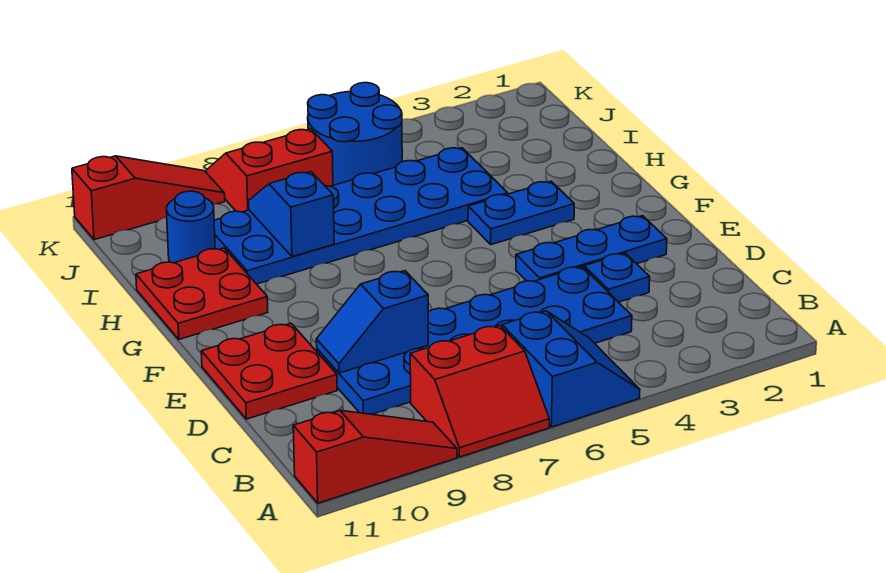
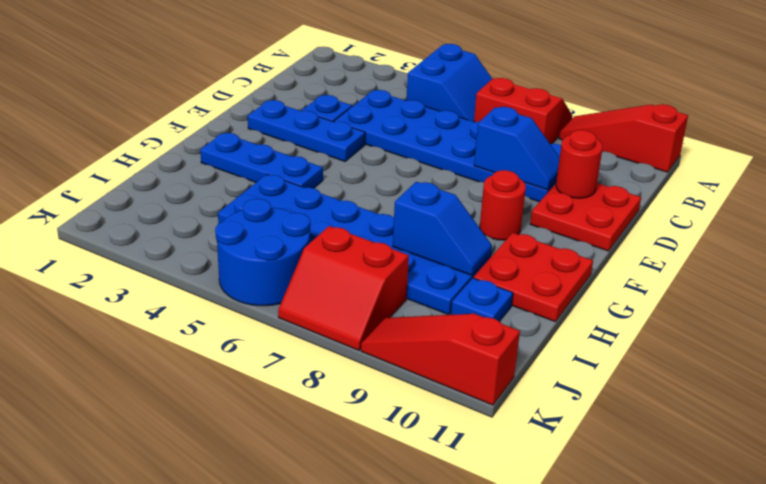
blue 2x2 slope [502,311,640,427] -> blue 2x2 slope turned to [406,44,492,122]
none -> red 1x1 round brick [556,130,603,198]
none -> red 1x1 round brick [480,170,526,240]
blue 1x2 plate [468,181,574,245] -> blue 1x3 plate [200,133,323,188]
blue 1x2 slope [249,172,334,257] -> blue 1x2 slope turned to [393,182,492,275]
blue 1x1 round brick [166,191,215,263] -> blue 1x1 plate [451,278,513,322]

